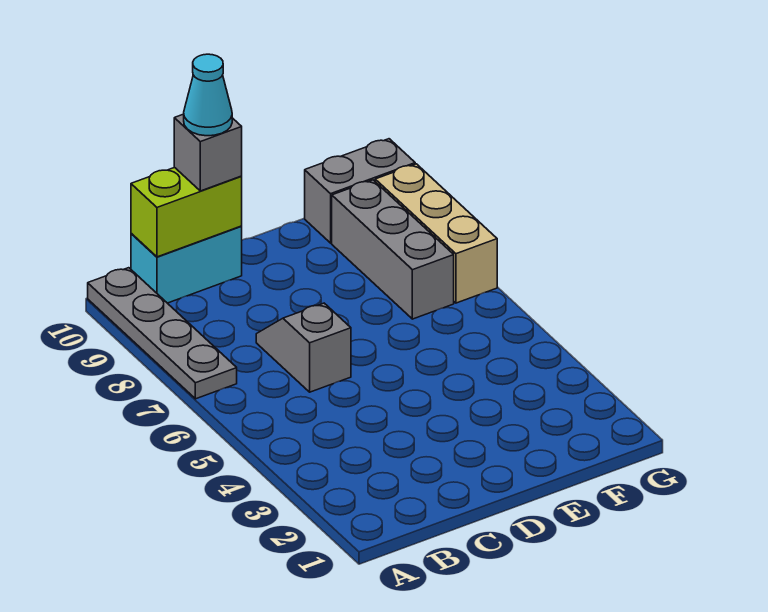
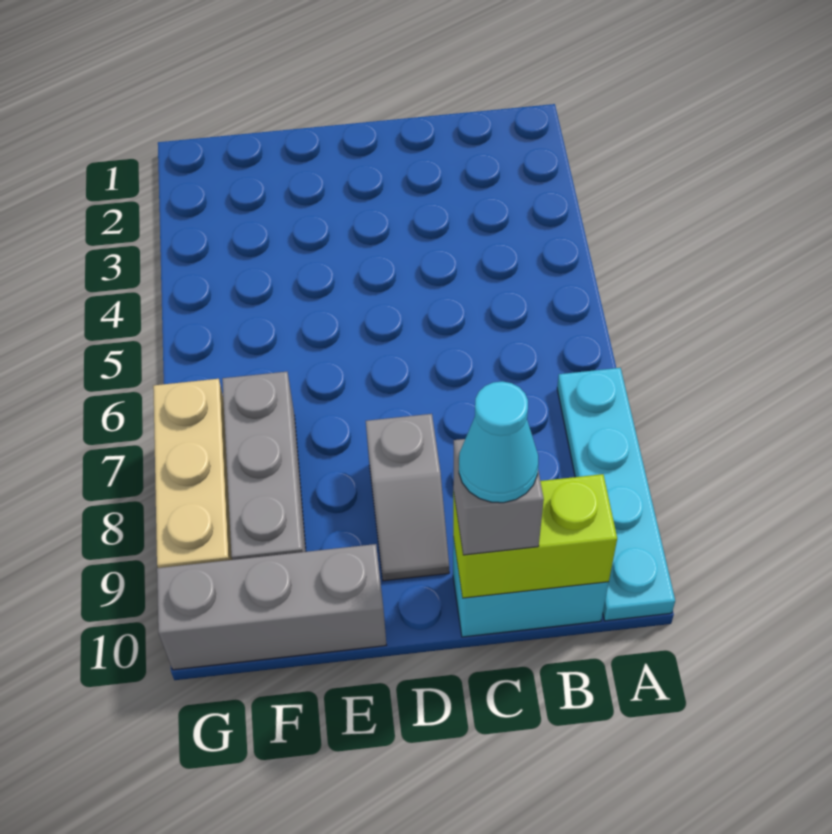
grey 1x4 plate [88,268,237,399] -> cyan 1x4 plate [557,368,675,621]
grey 1x2 slope [256,303,351,392] -> grey 1x2 slope moved to [366,414,449,581]
grey 1x2 brick [305,139,415,243] -> grey 1x3 brick [157,544,386,670]

